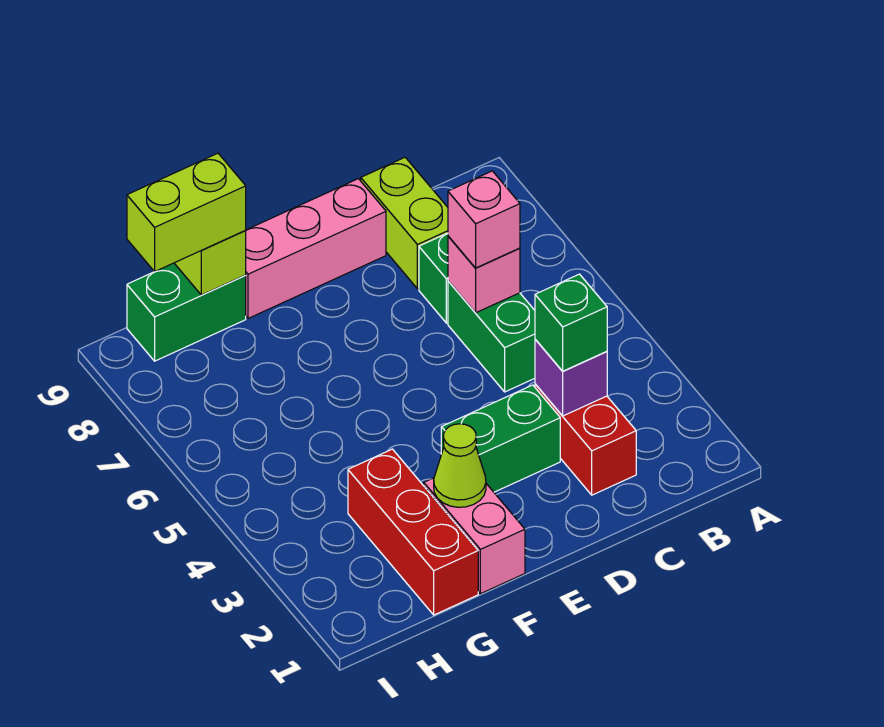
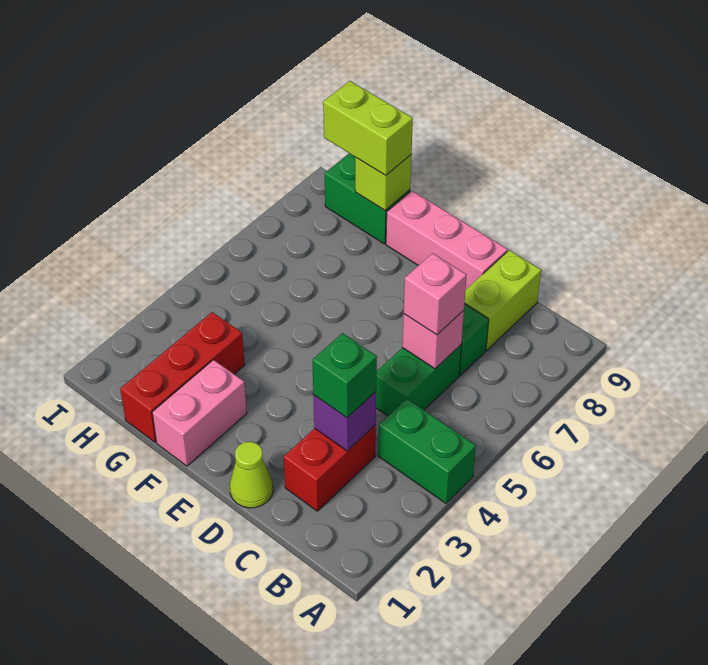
green 1x2 brick [441,385,560,492] -> green 1x2 brick moved to [378,399,476,503]
lime 1x1 cone [434,424,486,507] -> lime 1x1 cone moved to [230,442,273,508]

